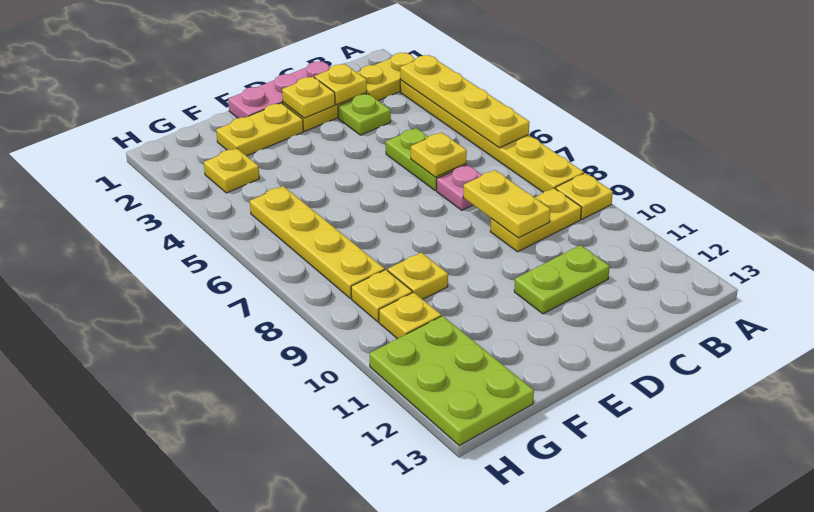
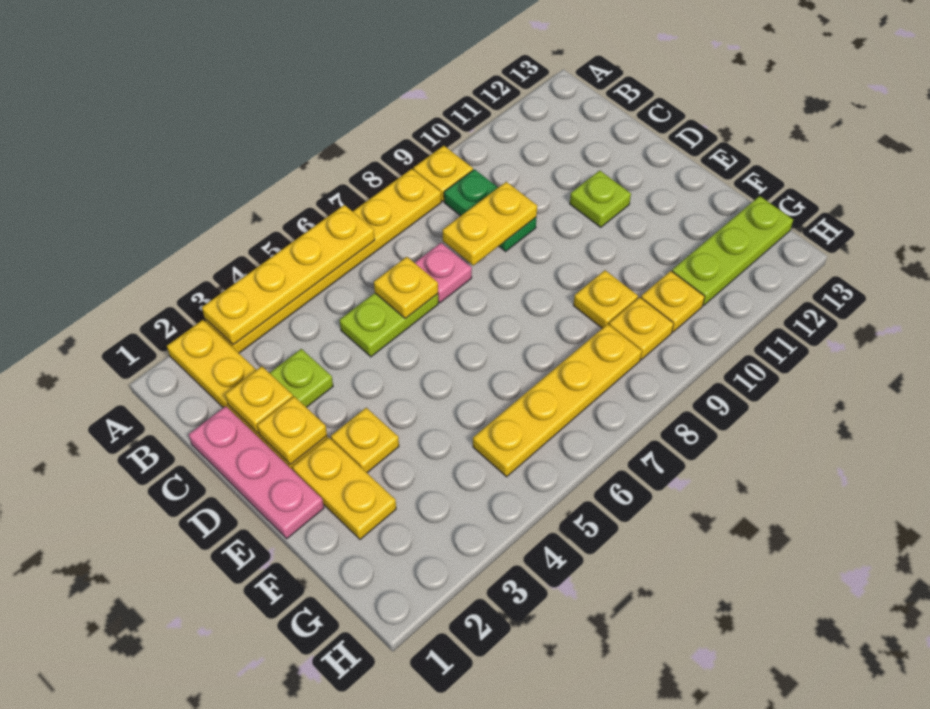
yellow 1x2 plate [490,188,582,252] -> green 1x2 plate [444,169,536,251]
lime 1x2 plate [514,245,610,314] -> lime 1x1 plate [570,171,631,227]
yellow 1x1 plate [204,148,259,193] -> yellow 1x1 plate moved to [331,408,399,473]
lime 2x3 plate [370,316,534,446] -> lime 1x3 plate [672,196,793,306]

